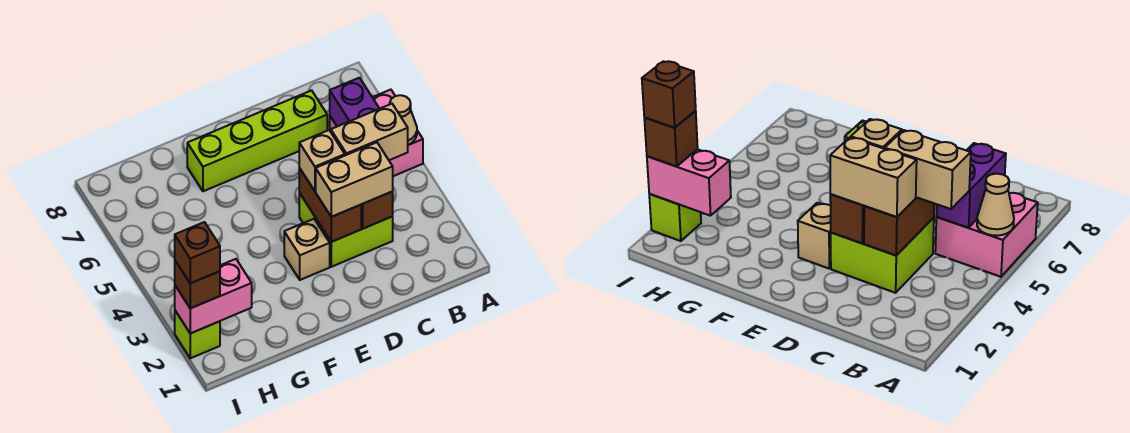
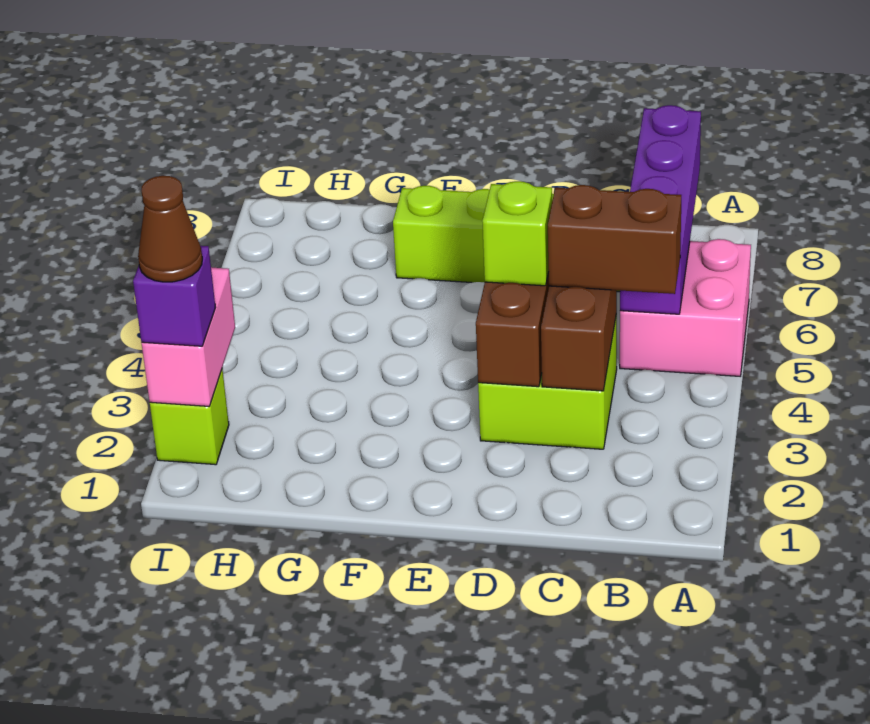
tan 1x1 cone [390,95,417,145] -> none
tan 1x2 brick [331,104,408,160] -> brown 1x2 brick [548,185,681,294]
purple 1x2 brick [330,78,379,126] -> purple 1x4 brick [620,105,701,314]
tan 1x2 brick [316,142,393,217] -> none
tan 1x1 brick [299,130,345,191] -> lime 1x1 brick [482,181,552,286]
tan 1x1 brick [284,219,330,280] -> none
pink 1x2 brick [175,259,252,333] -> pink 1x2 brick turned to [142,268,235,407]
brown 1x1 brick [175,261,220,308] -> purple 1x1 brick [133,246,216,346]
brown 1x1 brick [175,222,220,283] -> brown 1x1 cone [138,176,202,282]

